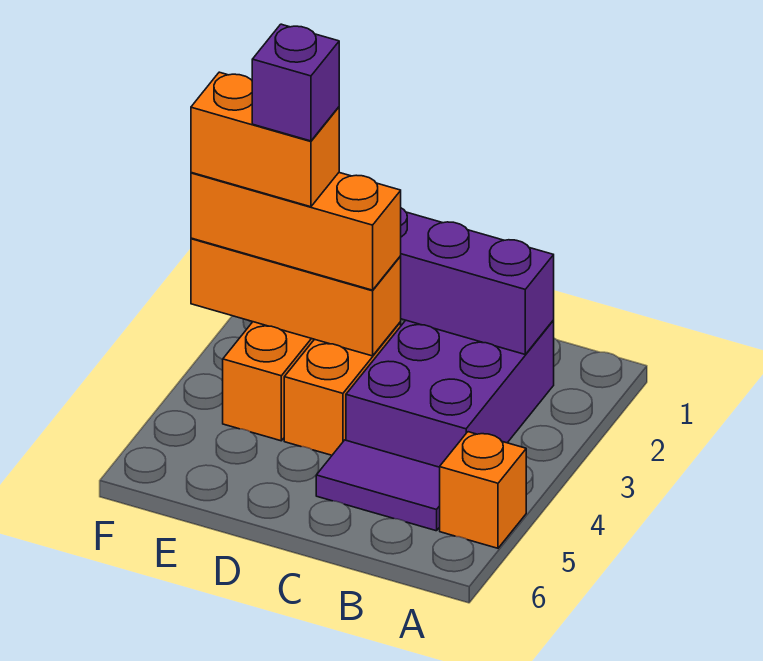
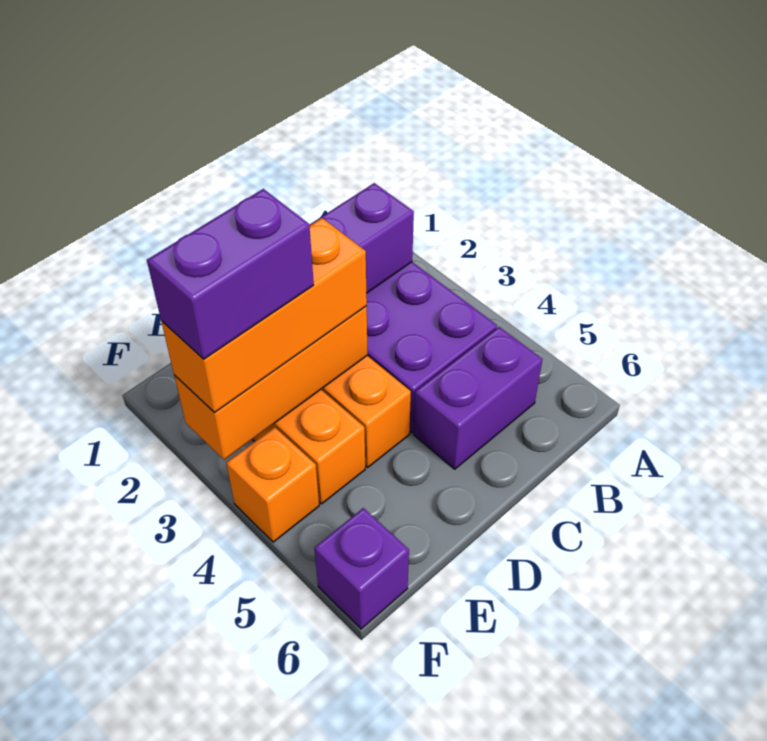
orange 1x1 brick [440,432,526,548] -> orange 1x1 brick moved to [226,427,319,542]
purple 1x2 tile [316,440,440,531] -> purple 1x2 brick [414,327,542,469]
orange 1x2 brick [191,72,339,207] -> purple 1x2 brick [147,189,314,359]
purple 1x1 brick [252,24,339,141] -> purple 1x1 brick moved to [314,508,409,629]

